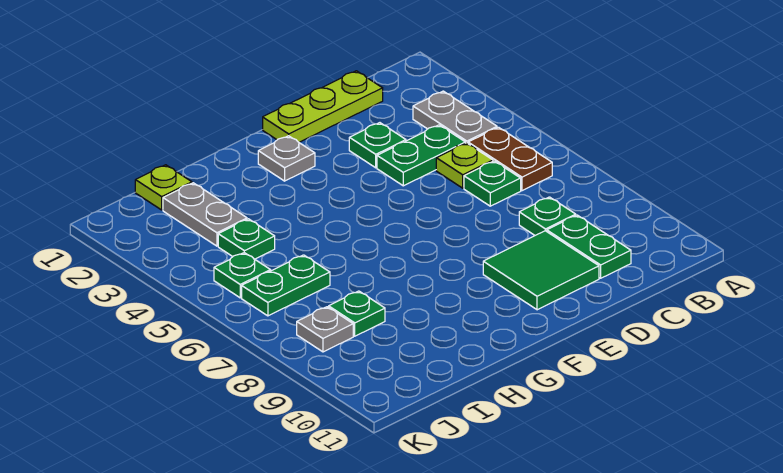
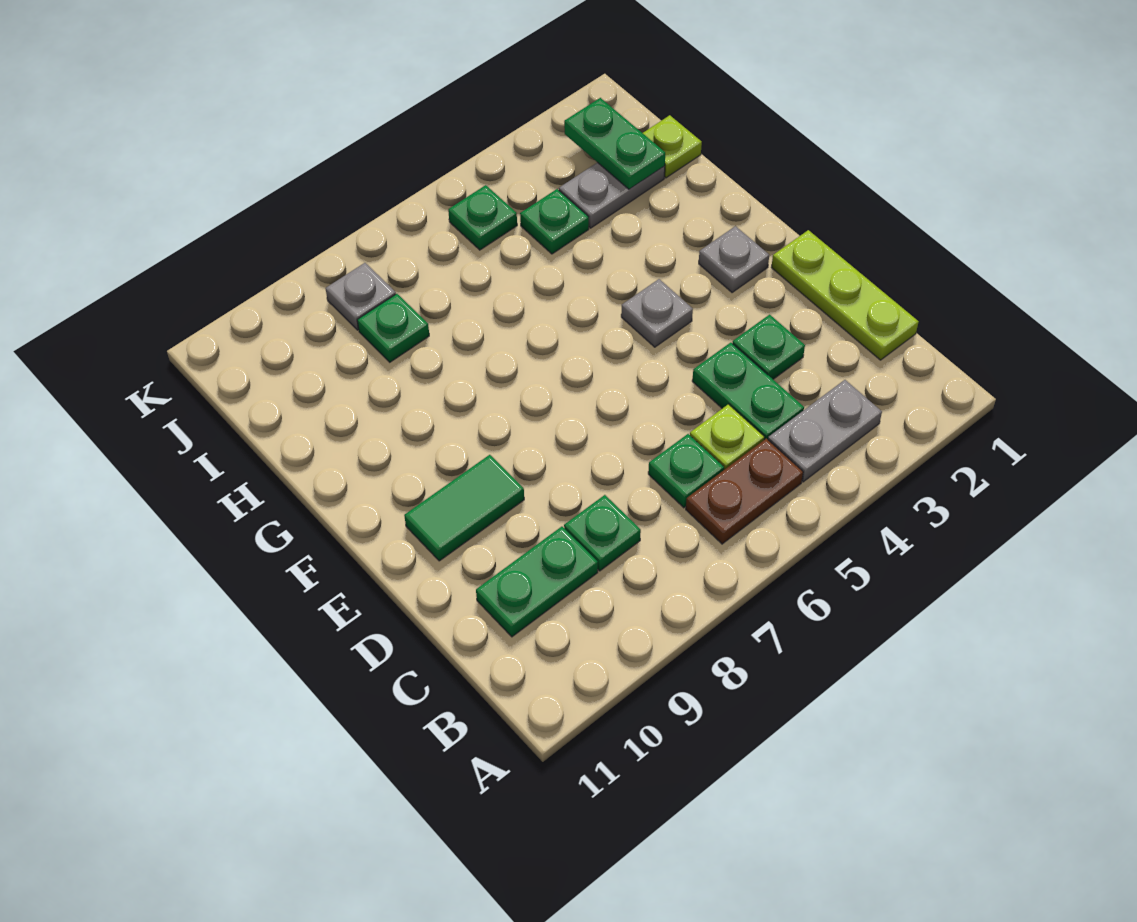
green 2x2 tile [483,231,599,310] -> green 1x2 tile [404,455,524,561]
none -> grey 1x1 plate [621,279,693,347]
green 1x2 plate [242,255,330,316] -> green 1x2 plate moved to [564,98,665,189]

